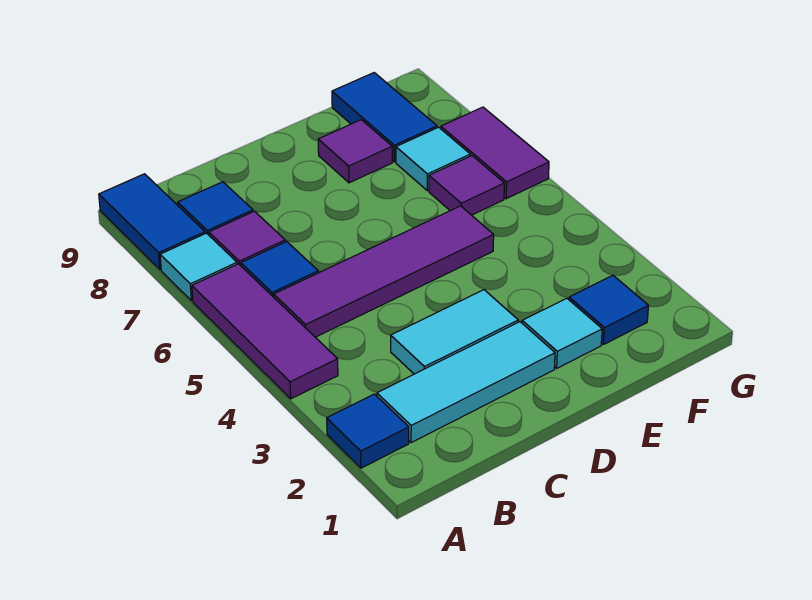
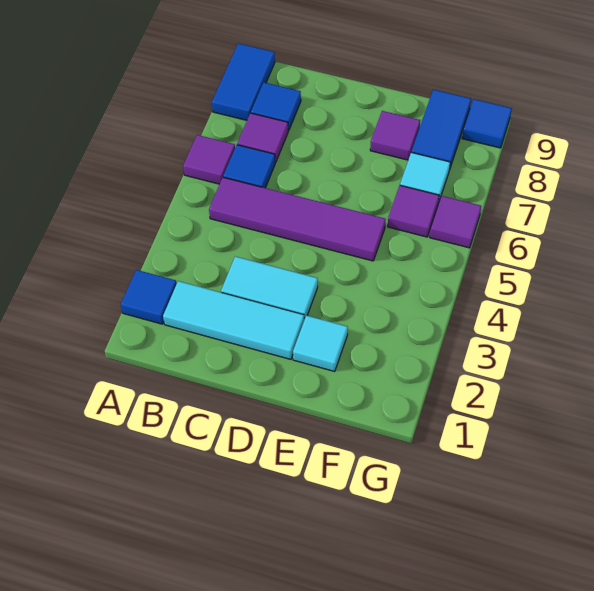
purple 1x3 tile [192,264,338,399] -> purple 1x1 tile [183,135,235,184]
cyan 1x1 tile [160,233,237,301] -> none
blue 1x1 tile [569,275,648,344] -> blue 1x1 tile moved to [462,99,512,148]
purple 1x2 tile [441,107,549,199] -> purple 1x1 tile [430,196,481,248]

